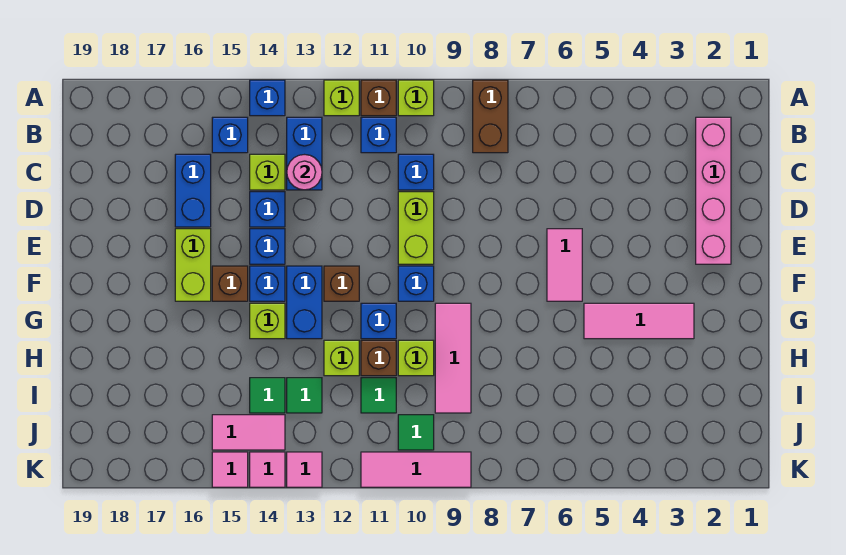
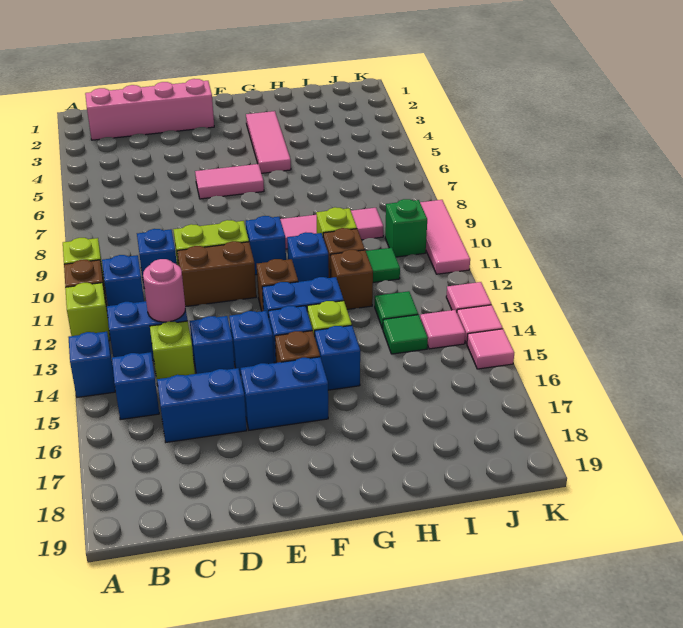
brown 1x2 brick [473,80,508,153] -> brown 1x2 brick moved to [177,241,256,307]
lime 1x2 brick [175,229,211,301] -> blue 1x2 brick [241,357,328,430]
none -> blue 1x1 brick [315,325,360,390]
lime 1x1 brick [324,340,359,376] -> brown 1x1 brick [330,250,373,309]
green 1x1 tile [398,415,434,450] -> green 1x1 brick [385,199,427,257]
pink 1x2 tile [212,415,285,450] -> pink 1x1 tile [420,310,465,349]

